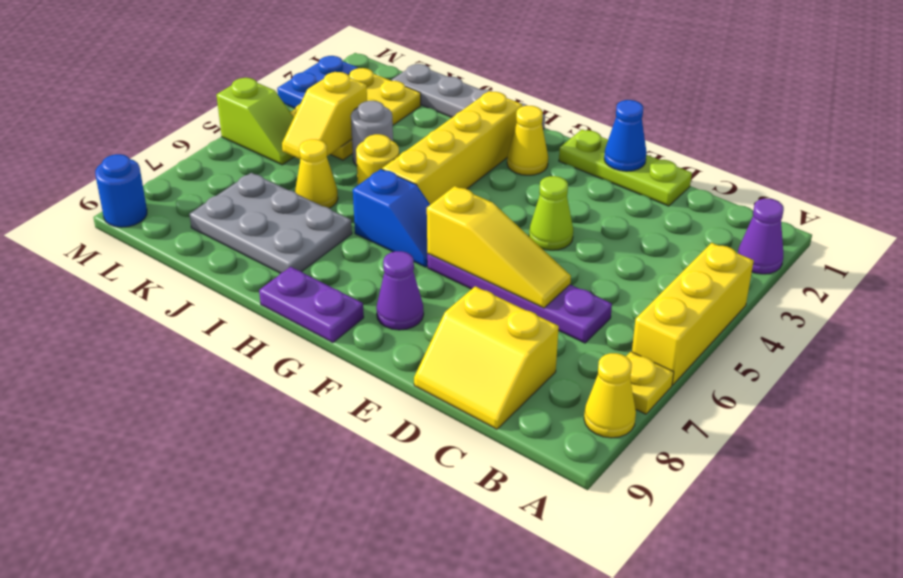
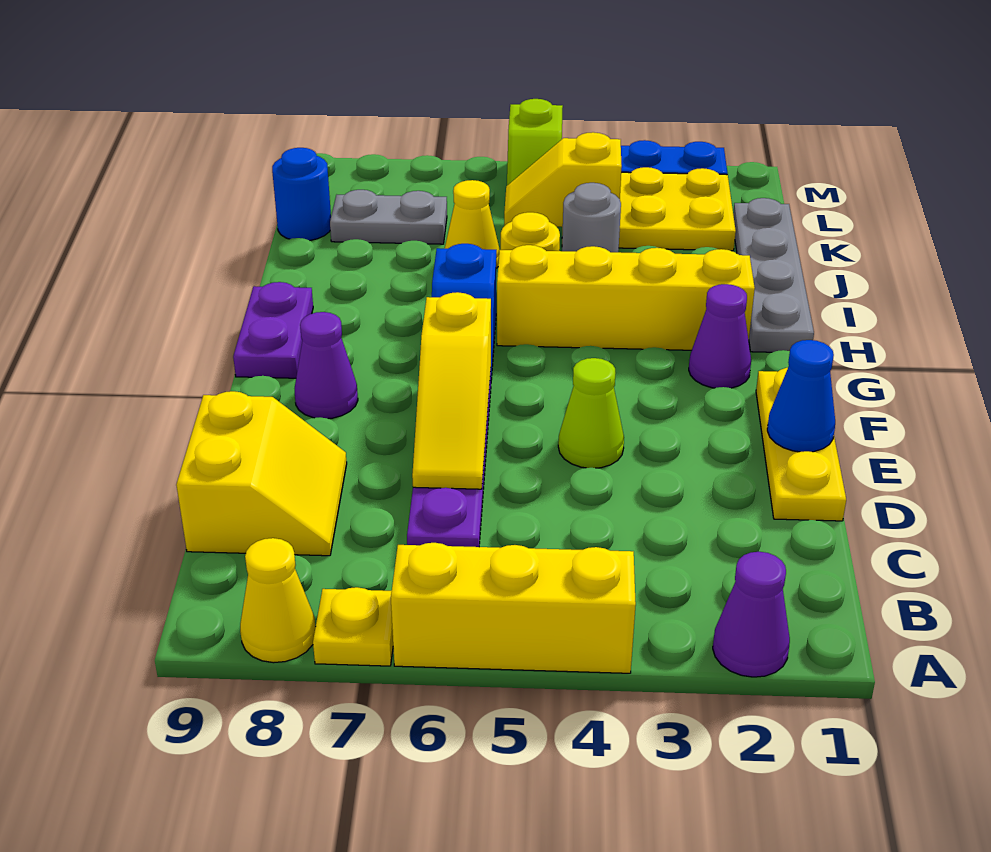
yellow 2x2 slope [414,286,559,429] -> yellow 2x2 slope turned to [176,391,347,556]
lime 1x3 plate [559,130,692,206] -> yellow 1x3 plate [756,368,846,521]
yellow 1x1 cone [507,106,548,175] -> purple 1x1 cone [689,284,751,388]
grey 2x3 plate [189,173,352,273] -> grey 1x2 plate [330,190,447,244]
blue 1x1 round brick [95,154,147,227] -> blue 1x1 round brick moved to [272,148,331,241]

